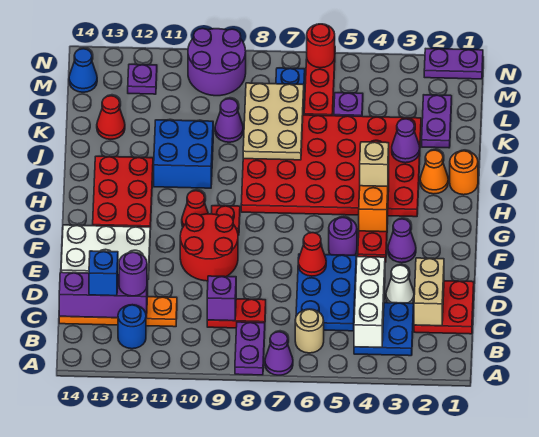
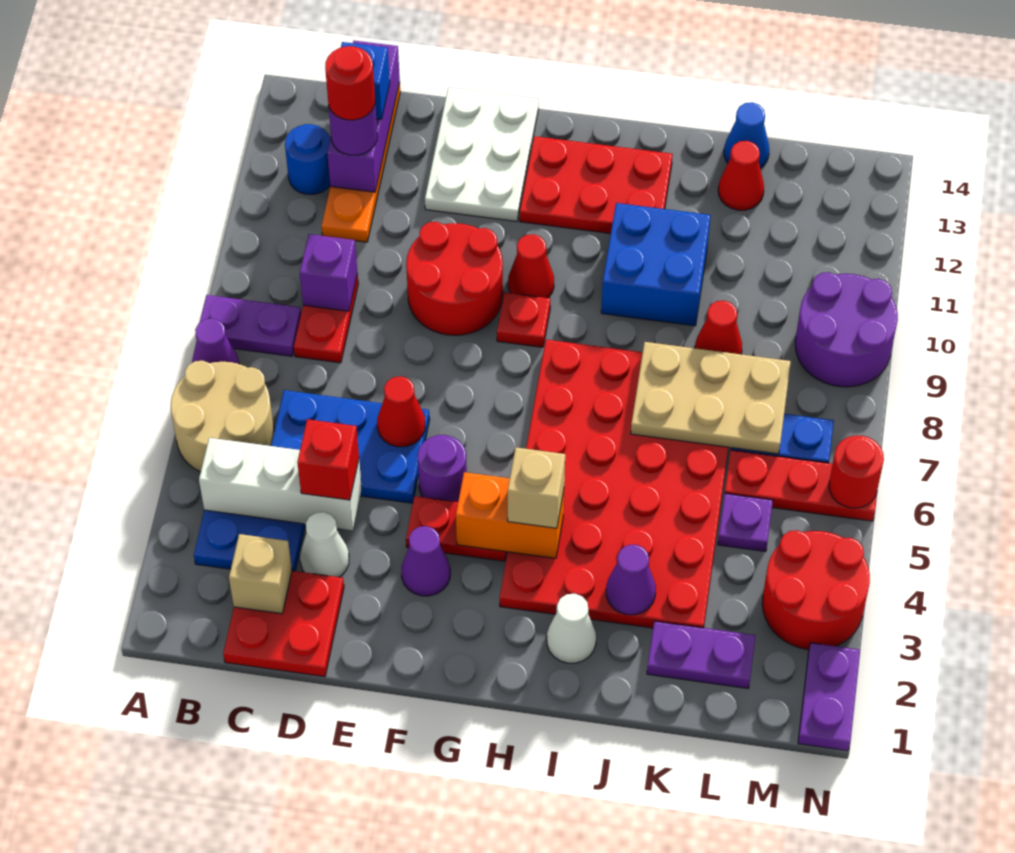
tan 1x1 round brick [295,309,324,353] -> tan 2x2 round brick [171,361,274,472]
tan 1x2 brick [414,258,444,326] -> tan 1x1 brick [229,534,292,614]
none -> red 1x1 round brick [325,46,375,120]
none -> red 1x1 brick [297,419,359,500]
orange 1x1 round brick [450,151,478,195] -> none
orange 1x1 cone [420,150,448,194] -> white 1x1 cone [547,594,596,663]
purple 1x1 cone [215,99,243,142] -> red 1x1 cone [695,301,742,354]
none -> red 2x2 round brick [762,530,870,650]
purple 1x1 plate [128,64,157,94] -> none
blue 1x1 cone [69,49,97,92] -> blue 1x1 cone moved to [724,102,769,168]

